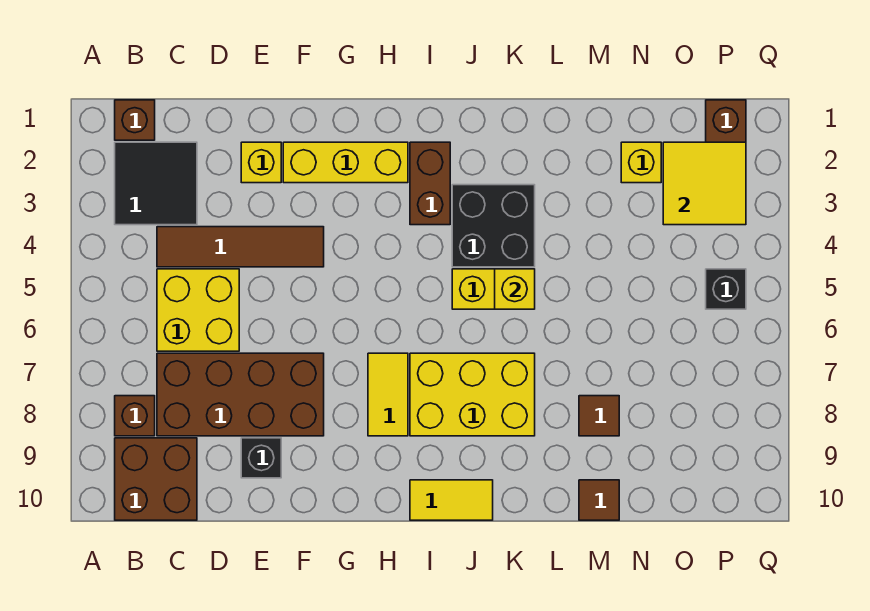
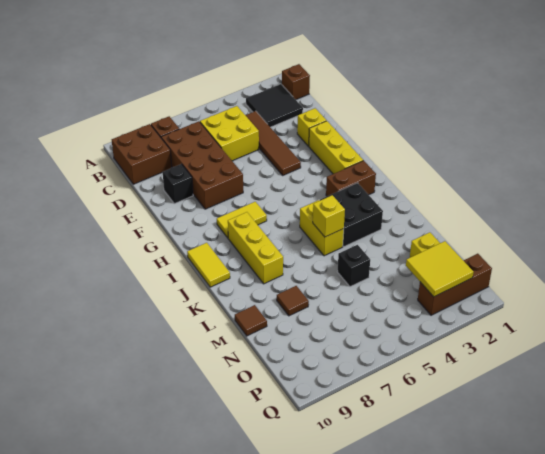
yellow 2x3 brick [410,353,535,436] -> yellow 1x3 brick [228,212,283,284]
black 1x1 brick [706,269,746,309] -> black 1x1 brick moved to [337,245,370,287]

